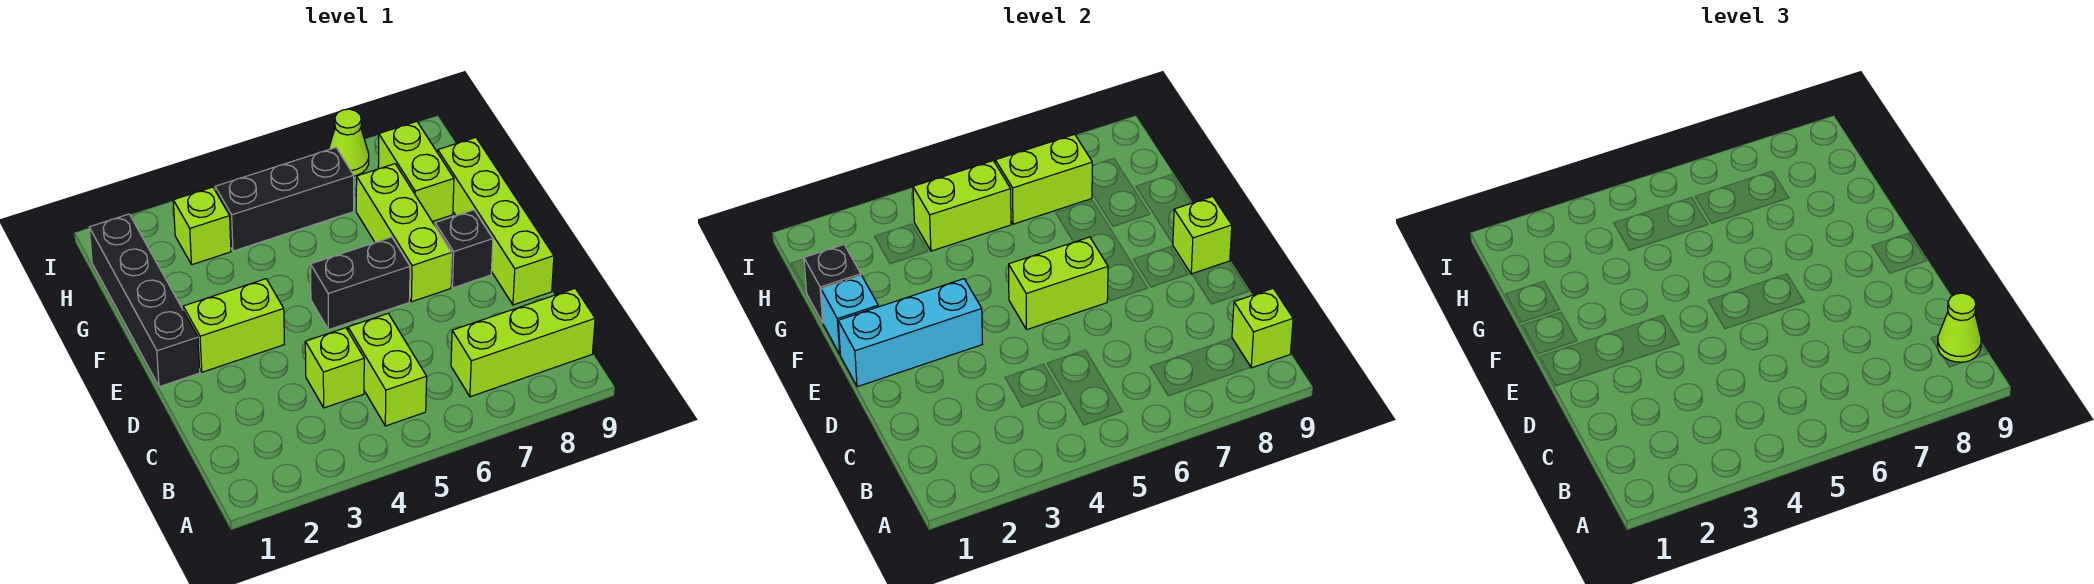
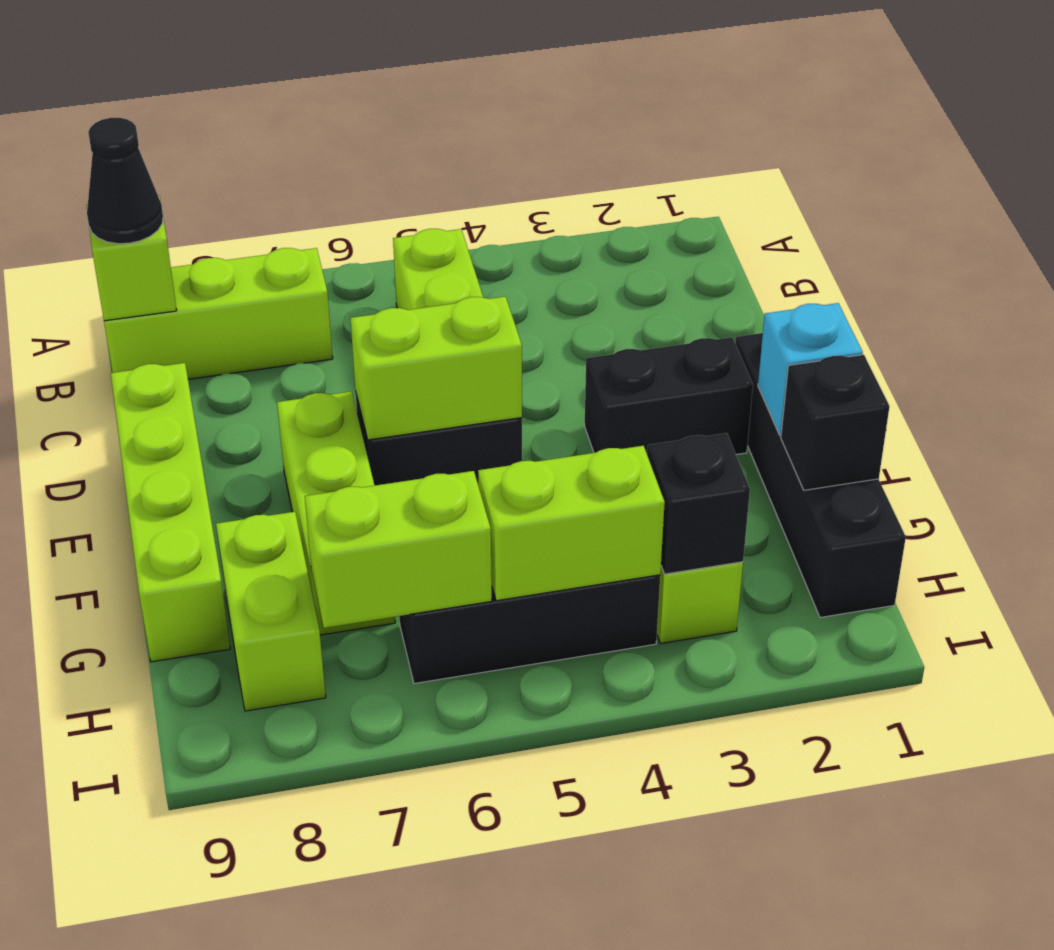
lime 1x1 cone [1937,293,1981,362] -> black 1x1 cone [87,118,163,244]
lime 1x1 brick [305,328,364,408] -> none
cyan 1x3 brick [838,279,982,387] -> none
lime 1x2 brick [183,279,284,372] -> black 1x2 brick [585,337,753,455]
black 1x1 brick [435,210,493,288] -> black 1x1 brick moved to [647,433,750,574]
lime 1x1 brick [1173,196,1232,274] -> none
lime 1x1 cone [329,109,369,176] -> none

